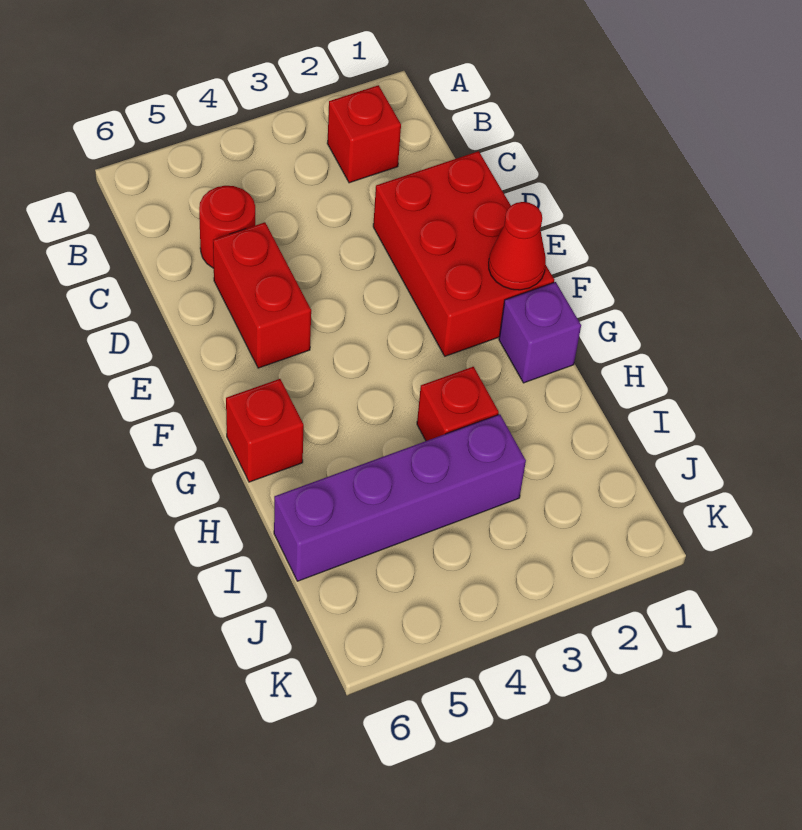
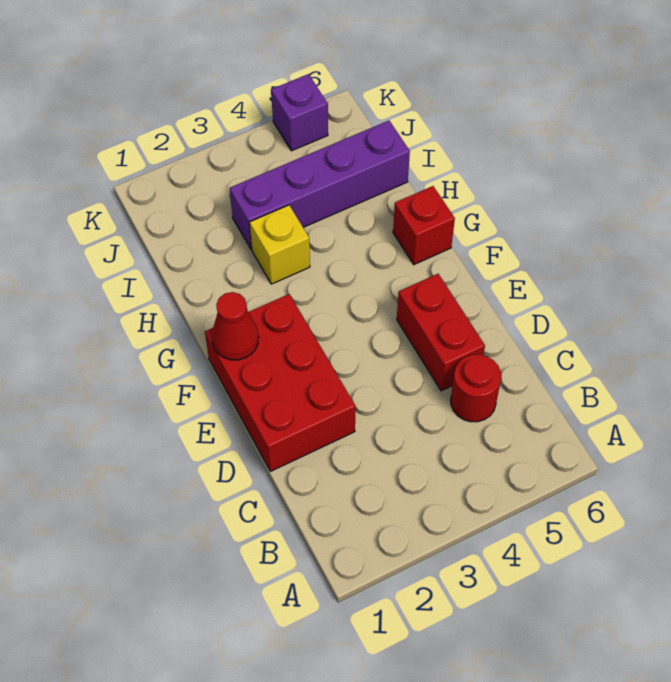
red 1x1 brick [327,85,401,183] -> none
purple 1x1 brick [499,282,581,383] -> purple 1x1 brick moved to [271,74,328,151]
red 1x1 brick [417,367,499,441] -> yellow 1x1 brick [250,205,310,284]

